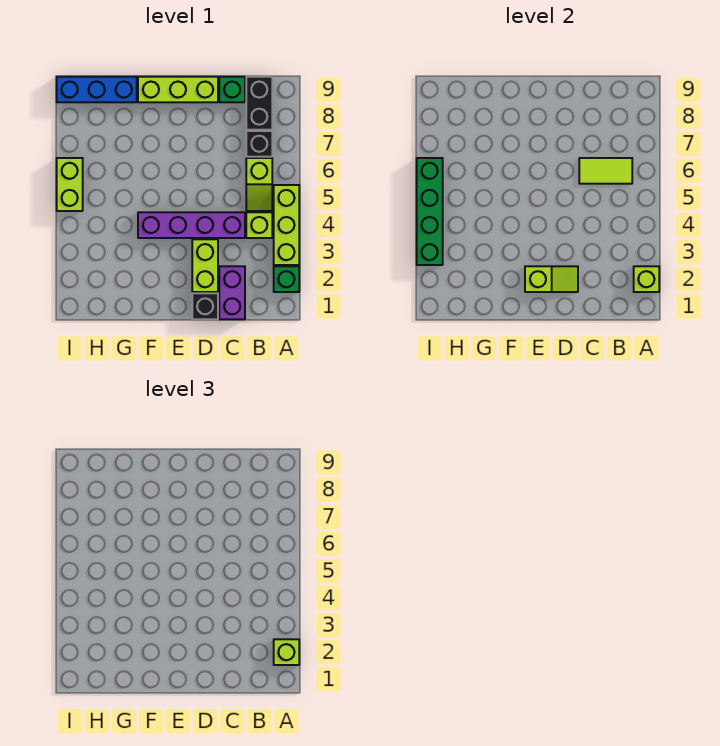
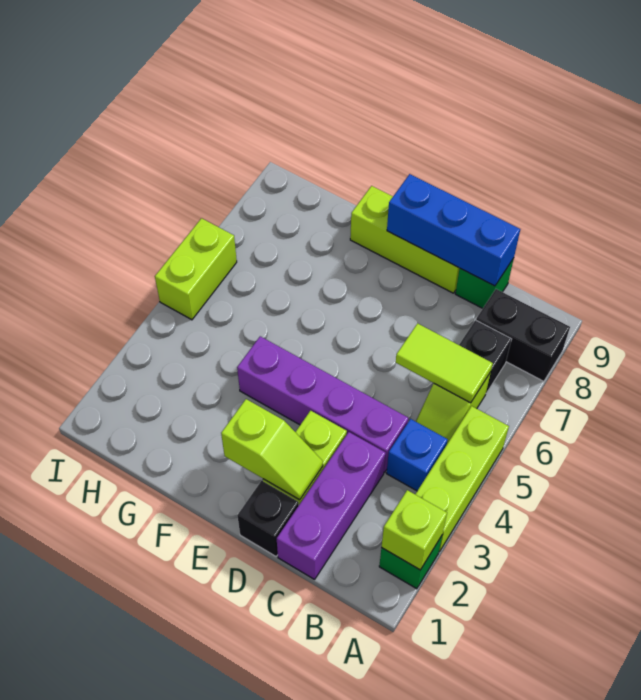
lime 1x1 brick [274,639,299,665] -> none
lime 1x1 brick [246,212,272,238] -> blue 1x1 brick [386,419,448,491]
black 1x2 brick [246,77,272,130] -> black 1x2 brick turned to [476,289,570,381]
purple 1x2 brick [219,266,245,319] -> purple 1x3 brick [277,432,386,579]
blue 1x3 brick [57,77,137,102] -> blue 1x3 brick moved to [387,174,520,286]
green 1x4 brick [417,158,443,265] -> none

